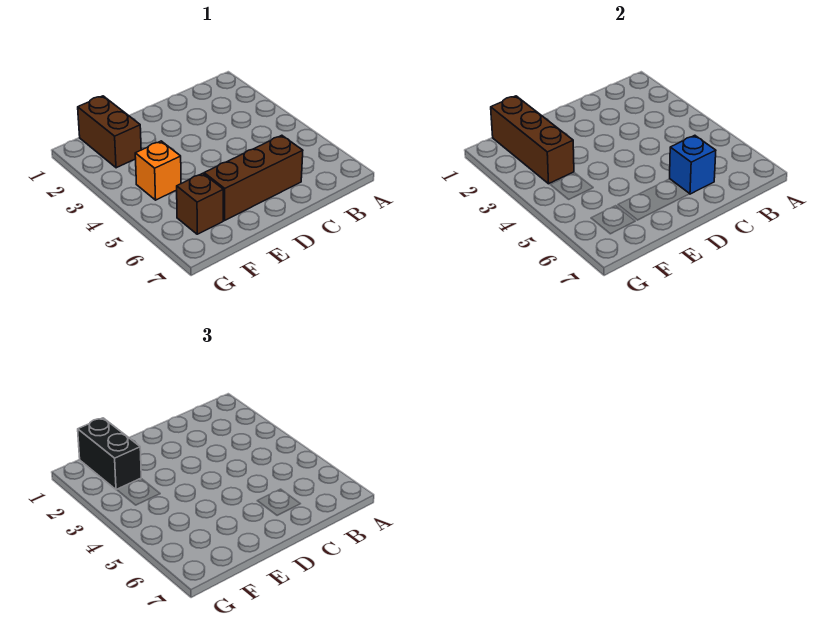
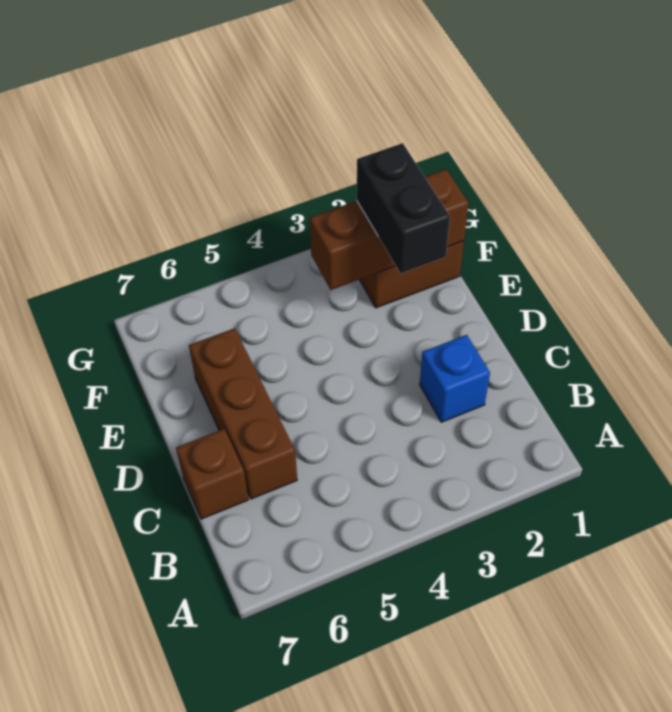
blue 1x1 brick [670,135,716,194] -> blue 1x1 brick moved to [420,335,490,422]
black 1x2 brick [78,418,141,490] -> black 1x2 brick turned to [357,143,450,273]
orange 1x1 brick [135,141,181,200] -> none
brown 1x1 brick [177,173,223,234] -> brown 1x1 brick moved to [176,429,248,519]

